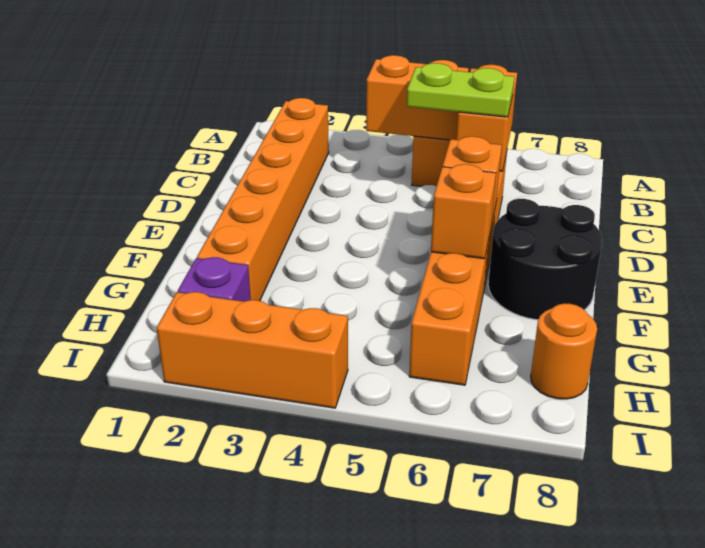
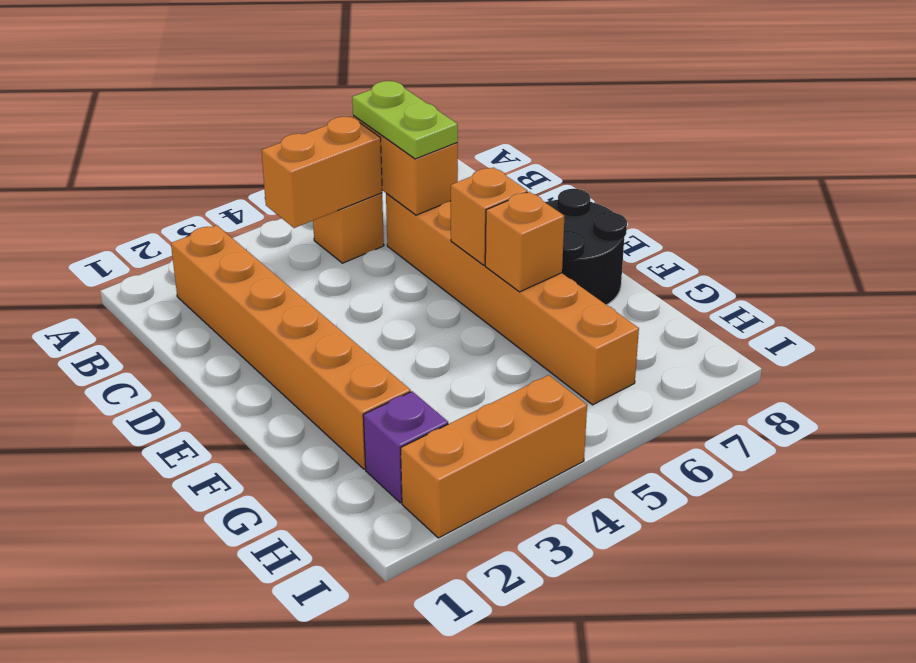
lime 1x2 plate [407,63,514,117] -> lime 1x2 plate turned to [352,81,458,159]
orange 1x1 round brick [531,304,597,399] -> none

